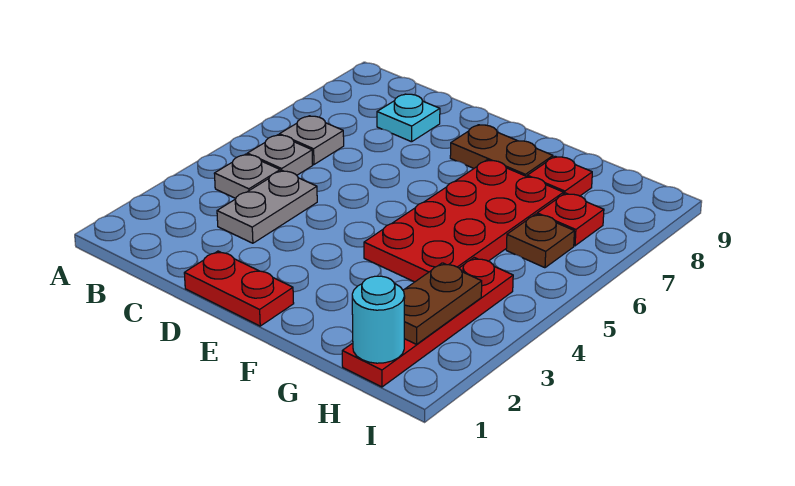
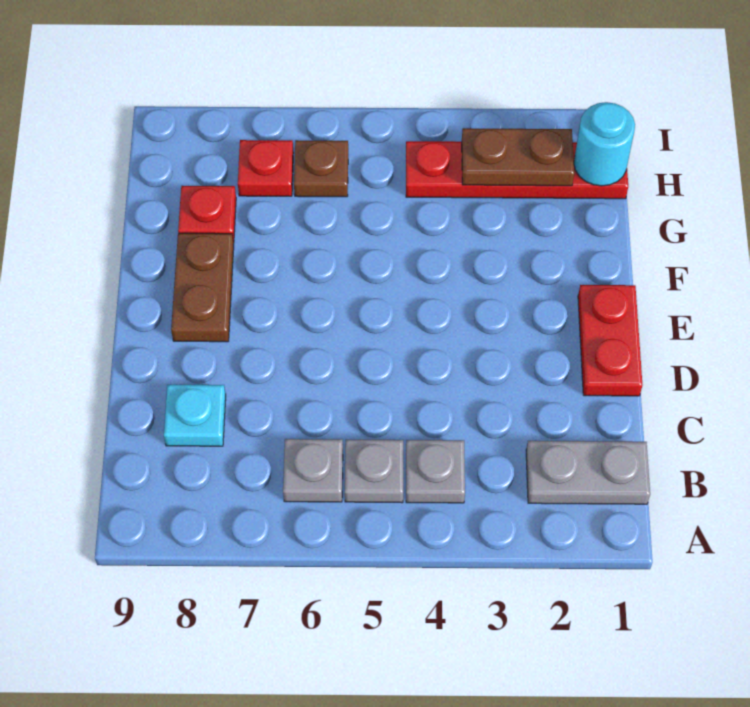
grey 1x2 plate [217,171,317,243] -> grey 1x2 plate moved to [526,441,650,504]
red 2x4 plate [364,160,564,282] -> none

